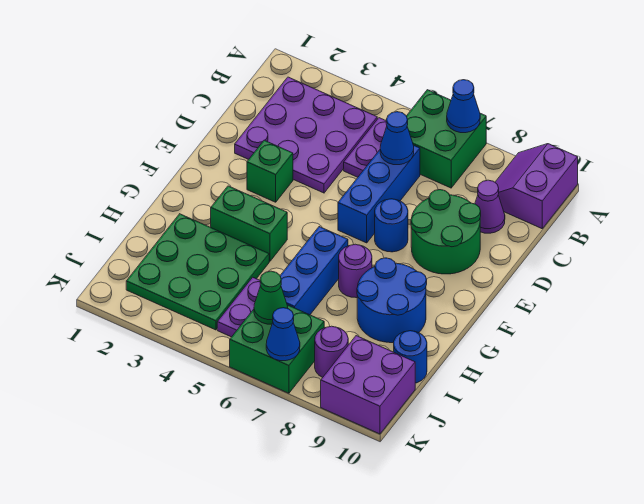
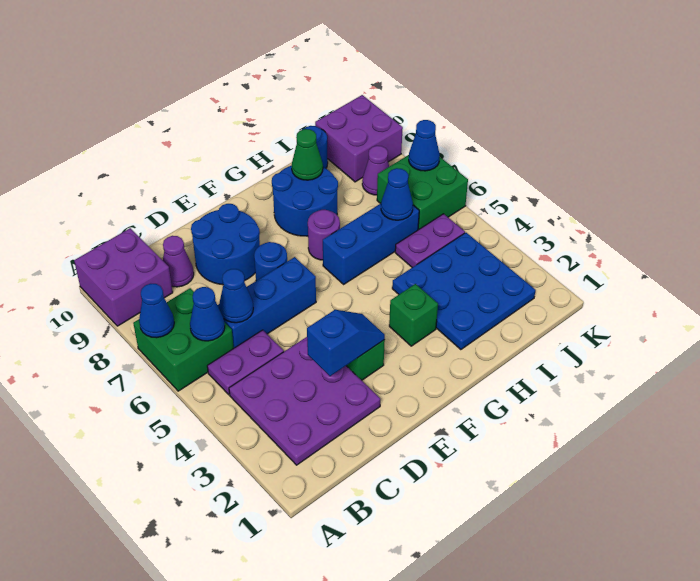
purple 2x2 slope [495,144,578,229] -> purple 2x2 brick [74,228,173,326]
none -> blue 1x1 cone [190,287,225,341]
none -> blue 1x2 slope [307,310,385,376]
green 2x2 round brick [411,190,481,274] -> blue 2x2 round brick [191,204,260,285]
green 1x2 brick [211,186,287,261] -> green 1x1 brick [389,284,438,346]
green 3x3 plate [126,214,269,330] -> blue 3x3 plate [392,233,536,350]
none -> blue 1x1 cone [381,168,413,220]
green 1x1 cone [254,271,288,324] -> green 1x1 cone moved to [292,129,323,180]
purple 1x1 round brick [315,326,348,378] -> purple 1x1 cone [362,146,389,195]

